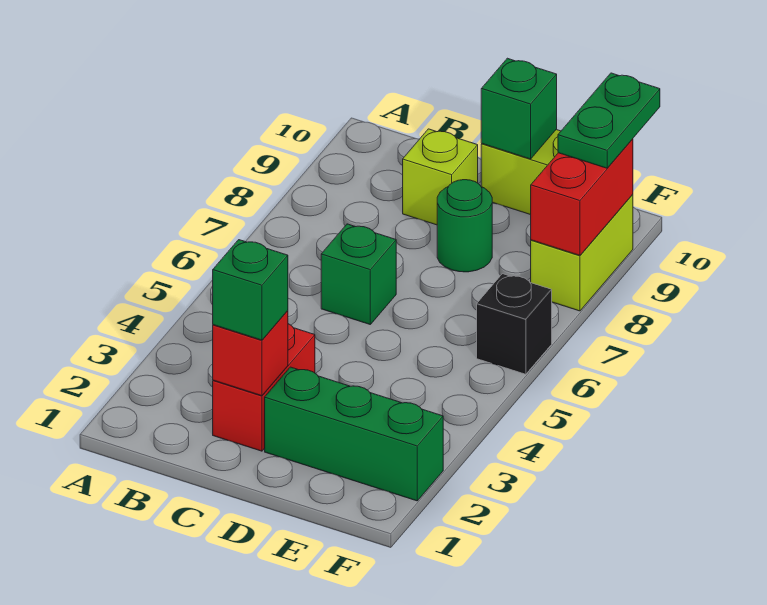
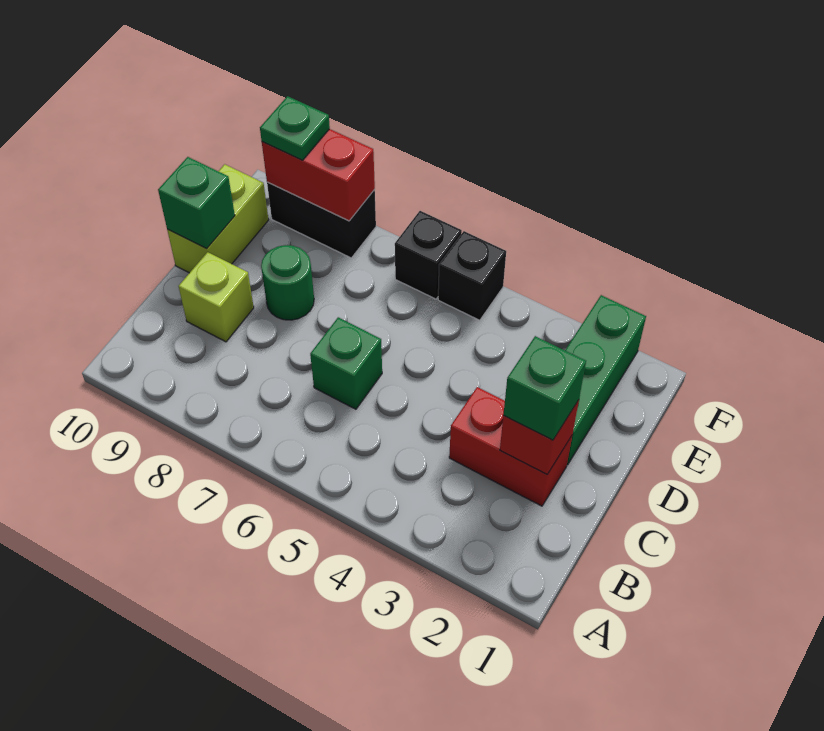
none -> black 1x1 brick [438,231,506,320]
lime 1x2 brick [531,194,633,311] -> black 1x2 brick [267,182,376,258]
green 1x2 plate [558,73,660,168] -> green 1x1 plate [260,96,330,160]

